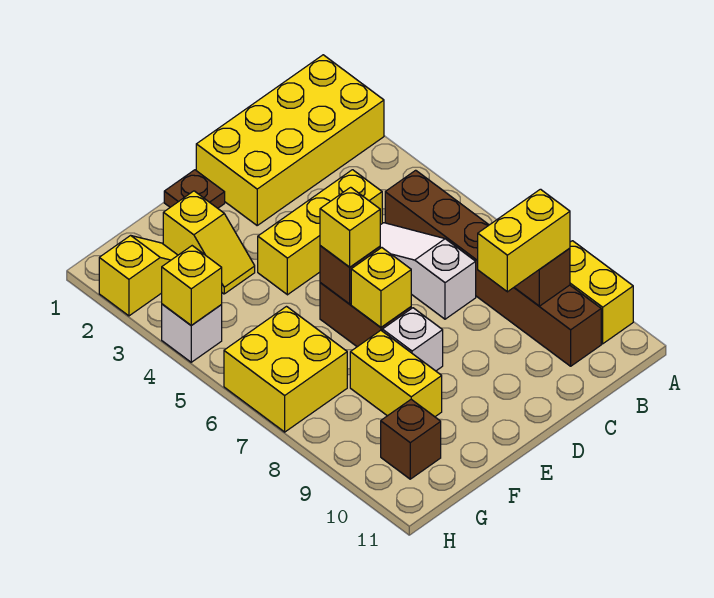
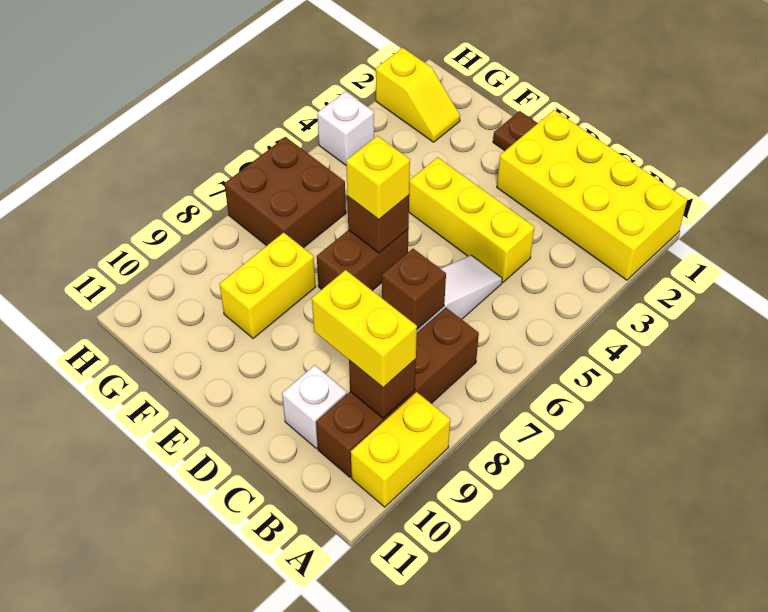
brown 1x6 brick [385,170,601,366] -> brown 1x4 brick [316,308,479,477]
yellow 1x1 brick [351,248,411,327] -> none
white 1x1 brick [382,308,443,371] -> white 1x1 brick moved to [282,365,347,448]
yellow 1x2 slope [163,191,255,294] -> none
yellow 2x2 brick [224,307,347,432] -> brown 2x2 brick [224,137,346,248]
brown 1x1 brick [381,399,441,479] -> brown 1x1 brick moved to [382,249,446,329]
yellow 1x1 brick [162,246,222,325] -> none

